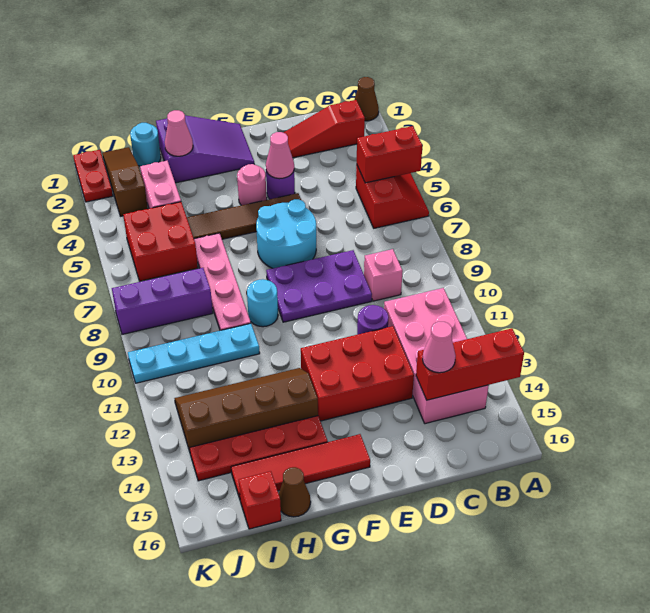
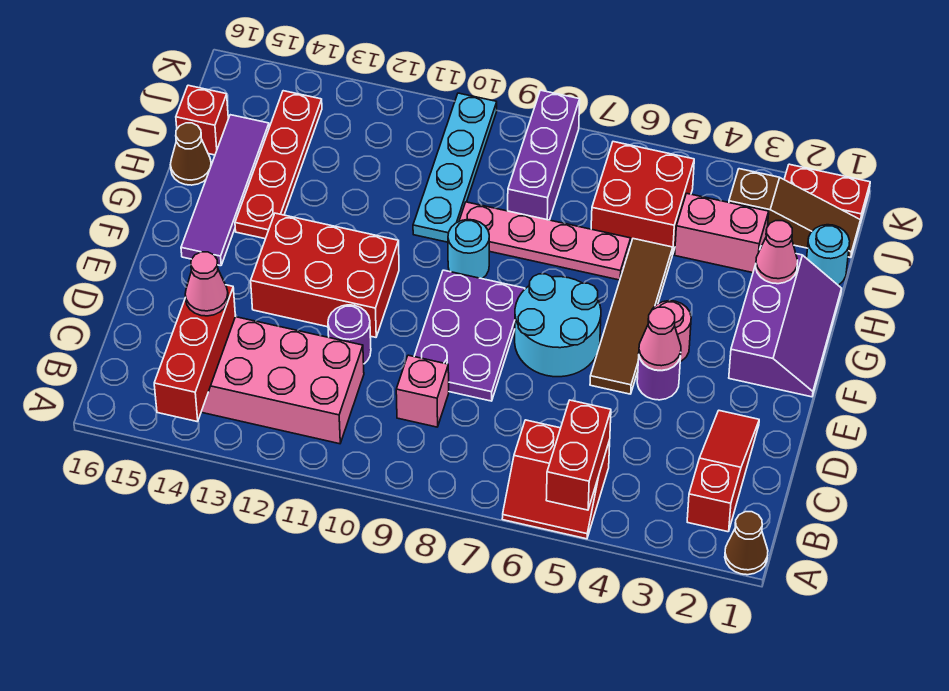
red 2x3 brick [301,326,414,421] -> red 2x3 brick turned to [251,213,399,337]
purple 2x3 slope [156,115,254,183] -> purple 2x3 slope turned to [729,246,842,397]
red 1x4 tile [231,434,370,499] -> purple 1x4 tile [181,115,269,266]
brown 2x4 slope [175,368,318,451] -> none

